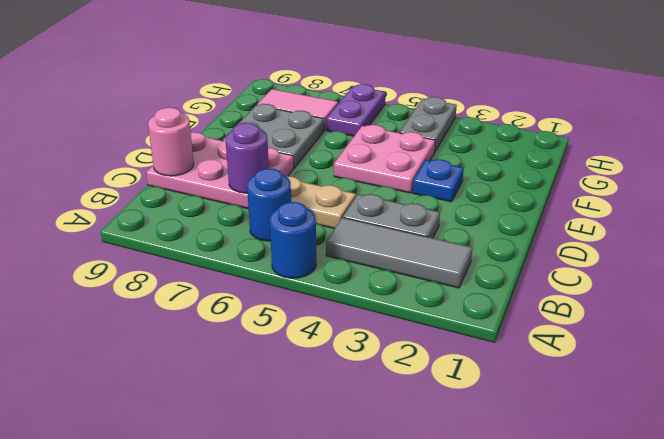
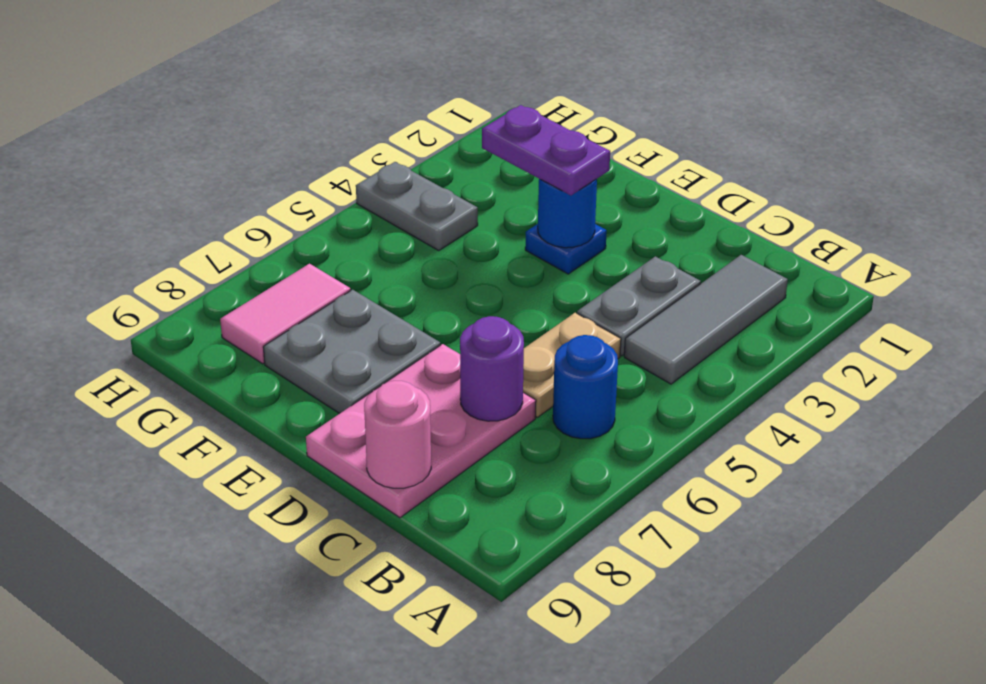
blue 1x1 round brick [270,202,316,278] -> blue 1x1 round brick moved to [538,179,597,248]
pink 2x2 plate [334,125,435,193] -> none
purple 1x2 plate [327,84,386,136] -> purple 1x2 plate moved to [482,105,610,195]

